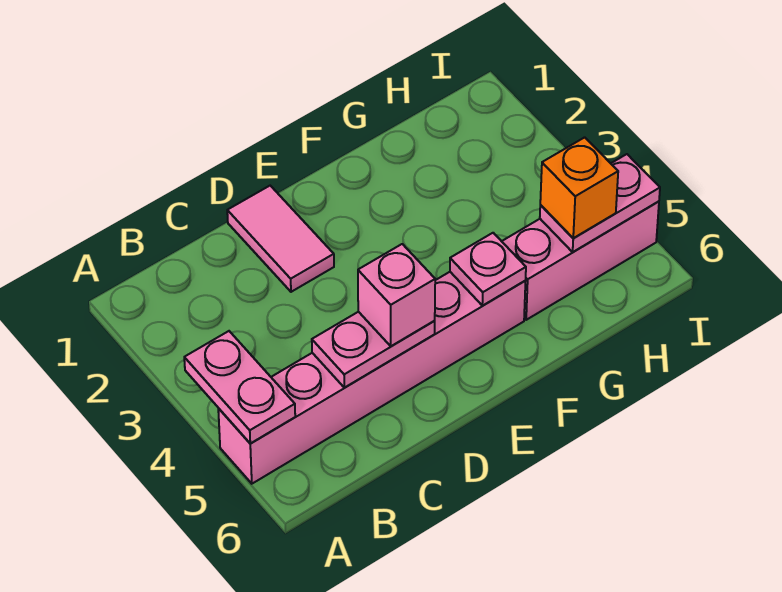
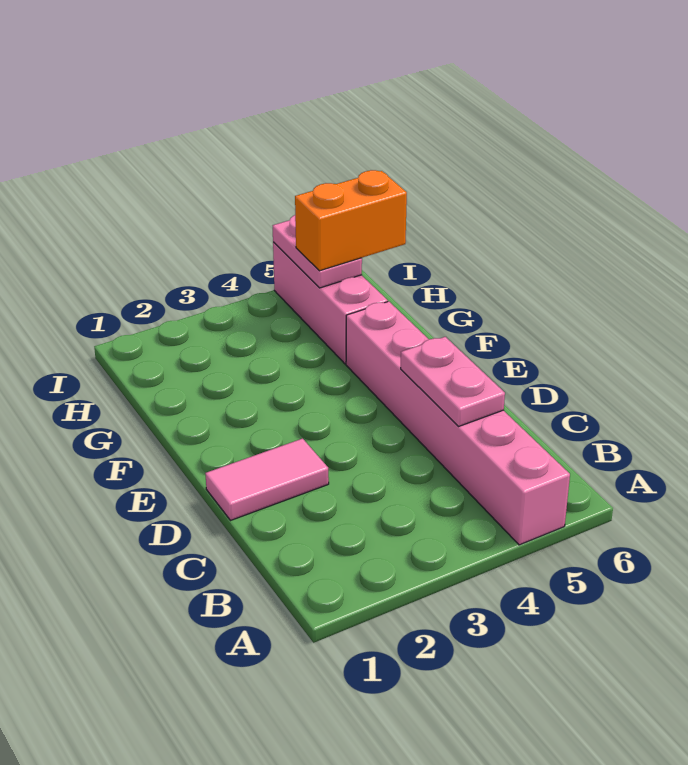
pink 1x2 plate [184,331,295,444] -> none
pink 1x1 brick [358,244,435,346] -> none
pink 1x1 plate [450,233,526,306] -> none
orange 1x1 brick [540,137,618,238] -> orange 1x2 brick [295,170,407,271]

